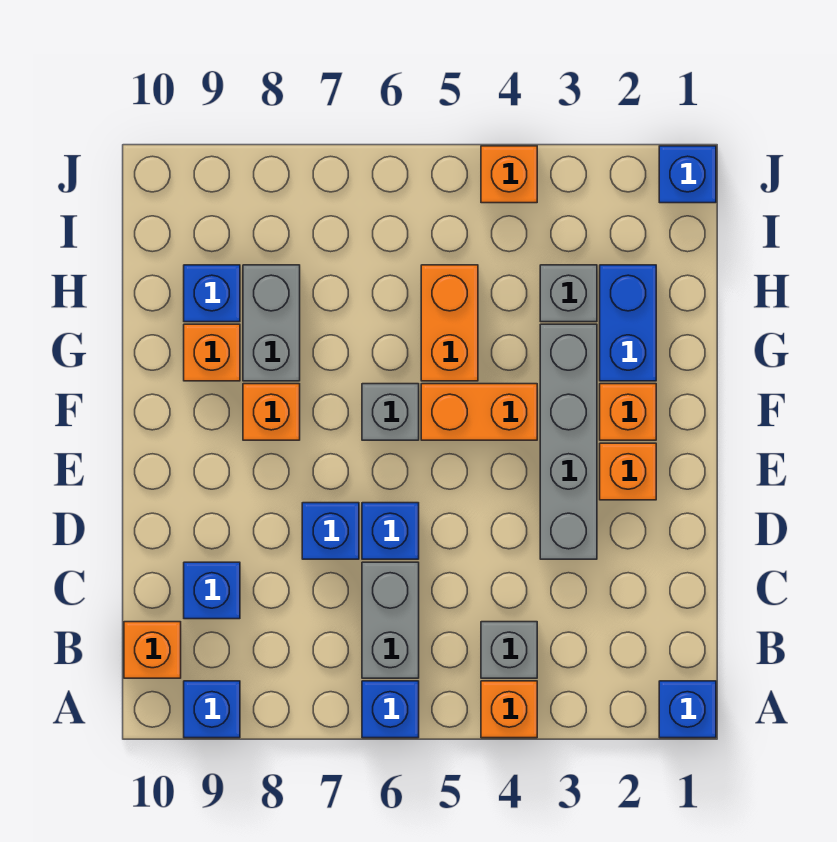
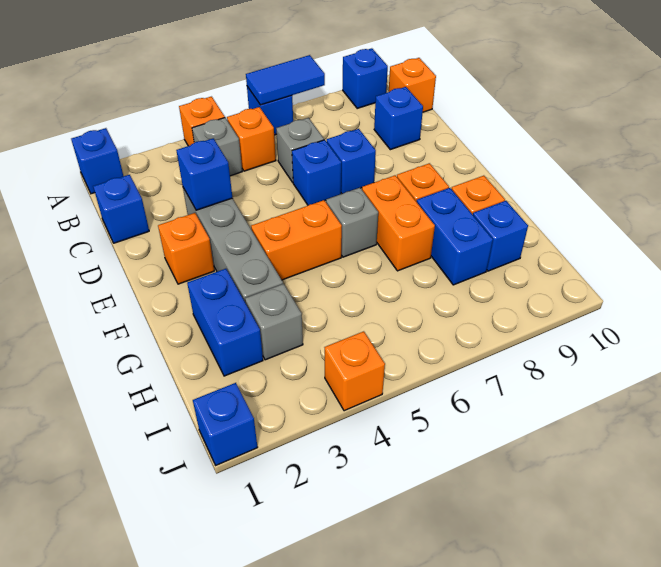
none -> blue 1x2 tile [246,55,325,105]
grey 1x2 brick [362,562,419,678] -> grey 1x1 brick [276,118,324,182]
none -> blue 1x1 brick [93,175,149,243]
none -> blue 1x1 brick [176,138,232,210]
orange 1x1 brick [600,384,656,440] -> orange 1x1 brick moved to [227,107,276,171]
orange 1x2 brick [421,265,478,381] -> orange 1x2 brick moved to [362,175,435,271]
grey 1x2 brick [243,265,300,381] -> blue 1x2 brick [417,188,493,285]

